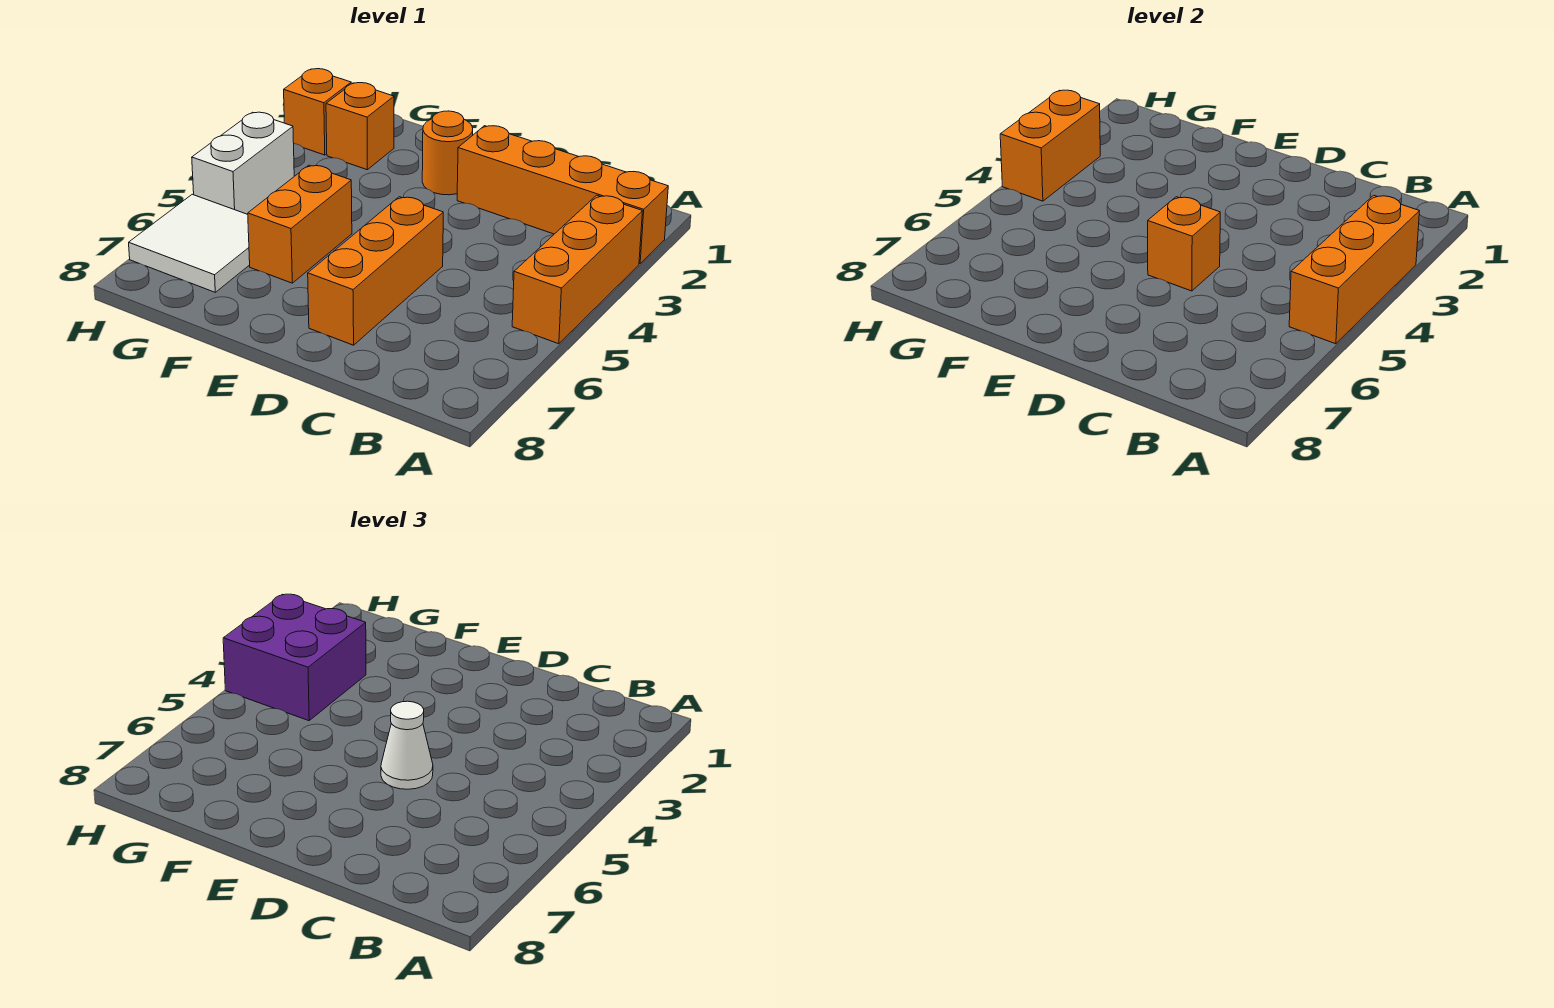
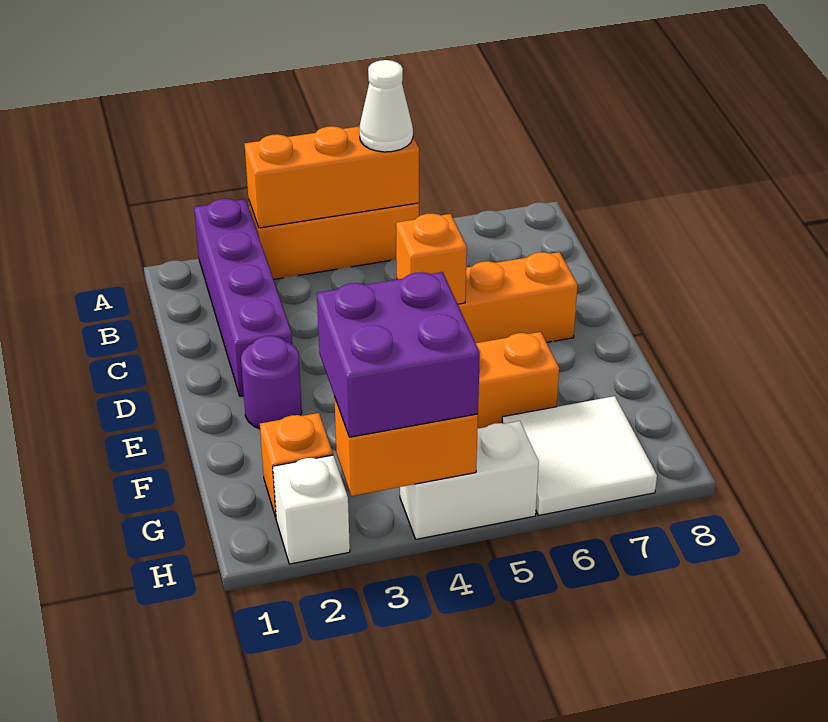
orange 1x4 brick [457,126,668,264] -> purple 1x4 brick [194,199,292,396]
white 1x1 cone [381,701,433,789] -> white 1x1 cone moved to [359,60,413,152]
orange 1x1 round brick [422,111,473,195] -> purple 1x1 round brick [241,336,302,429]
orange 1x1 brick [284,69,351,155] -> white 1x1 brick [273,455,350,564]

